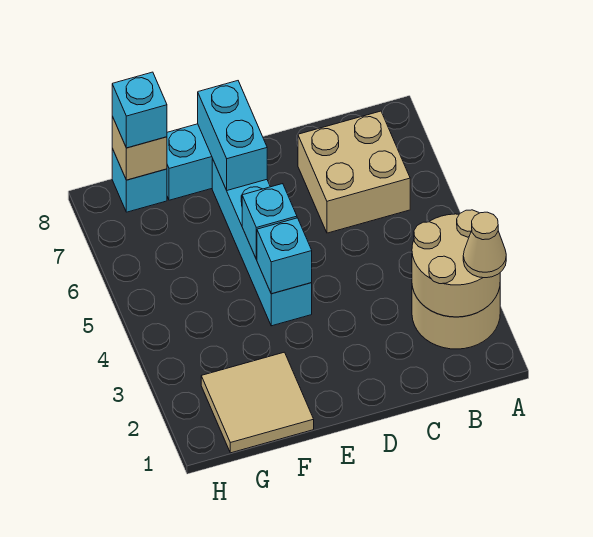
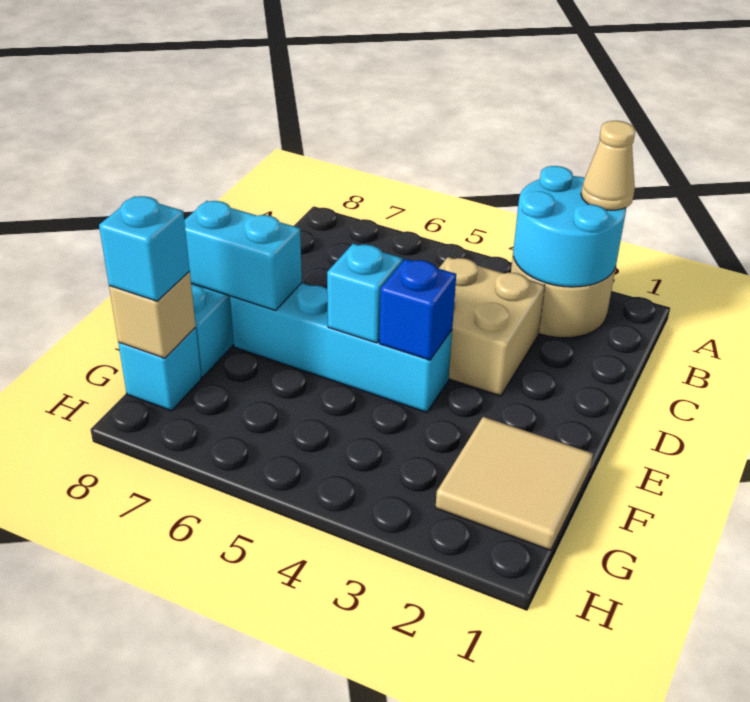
tan 2x2 round brick [412,210,500,317] -> cyan 2x2 round brick [513,166,626,287]
tan 2x2 brick [298,111,410,233] -> tan 2x2 brick moved to [439,257,545,396]
cyan 1x1 brick [257,218,312,294] -> blue 1x1 brick [379,259,456,360]

